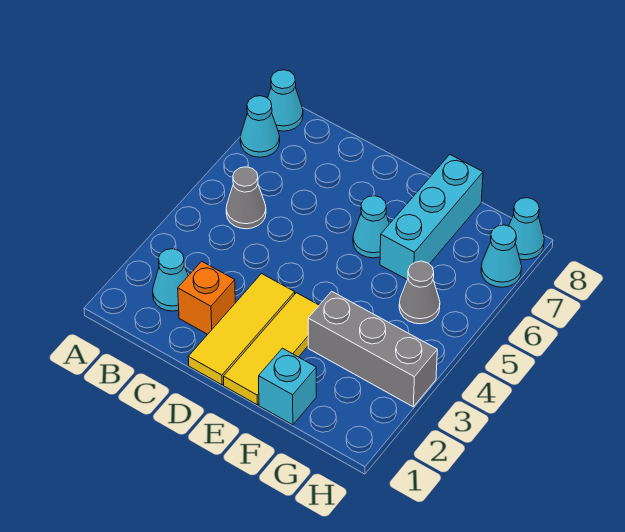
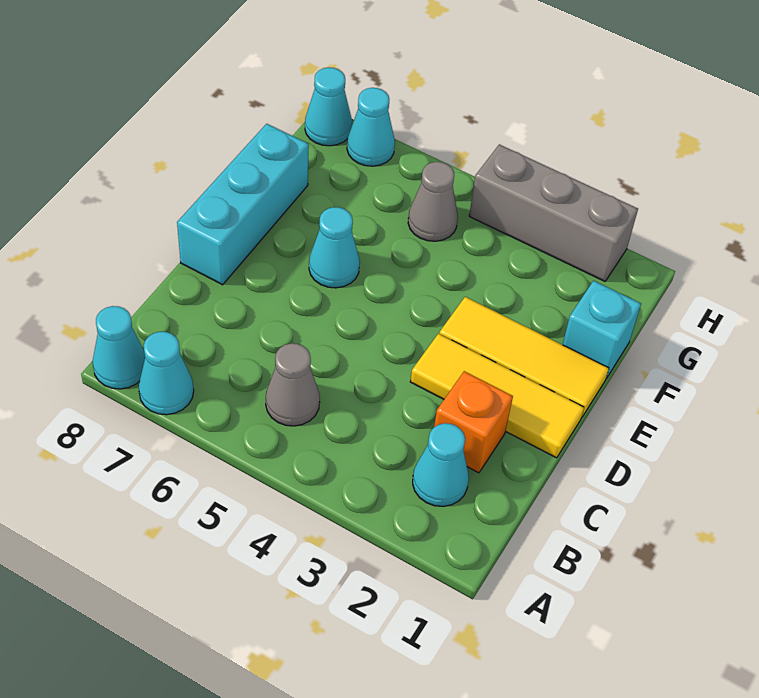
grey 1x3 brick [308,291,437,407] -> grey 1x3 brick turned to [469,144,638,281]
cyan 1x3 brick [380,155,483,280] -> cyan 1x3 brick turned to [177,124,309,285]

